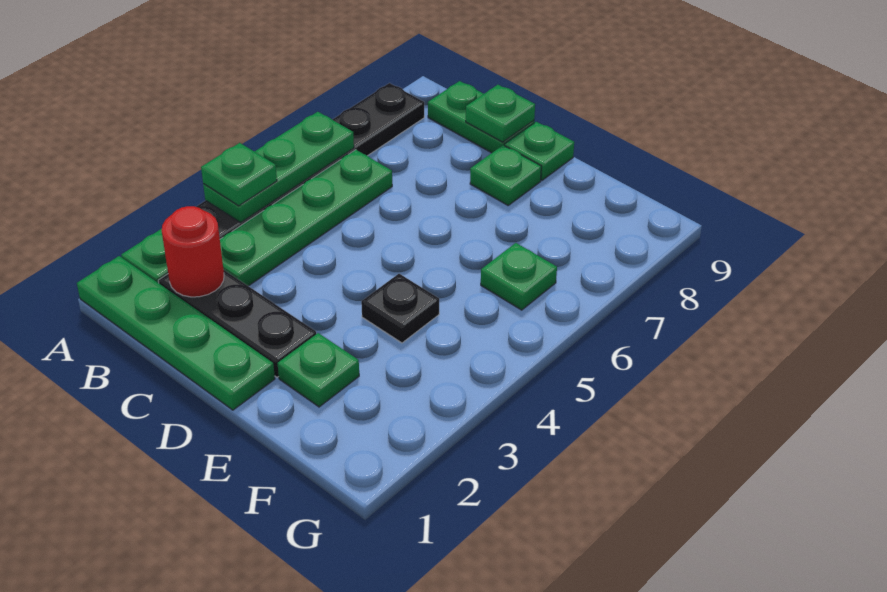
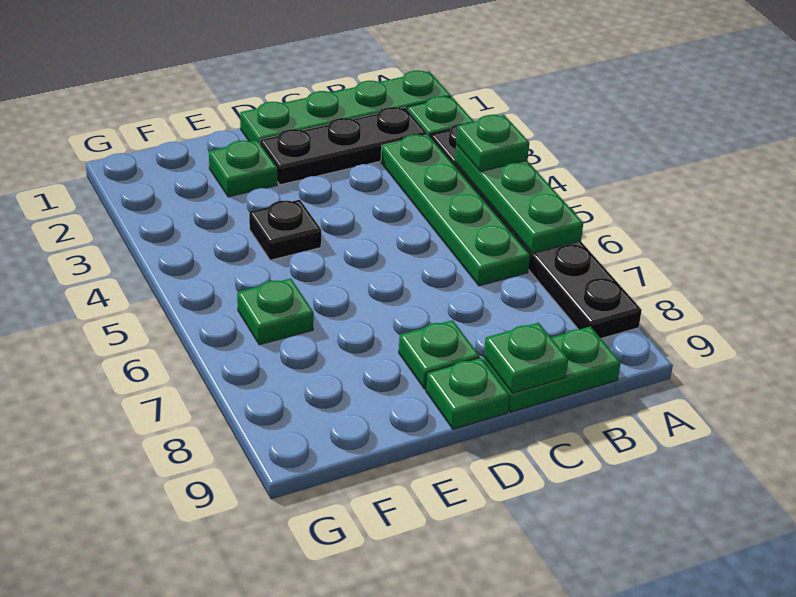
red 1x1 round brick [162,206,224,297] -> none

